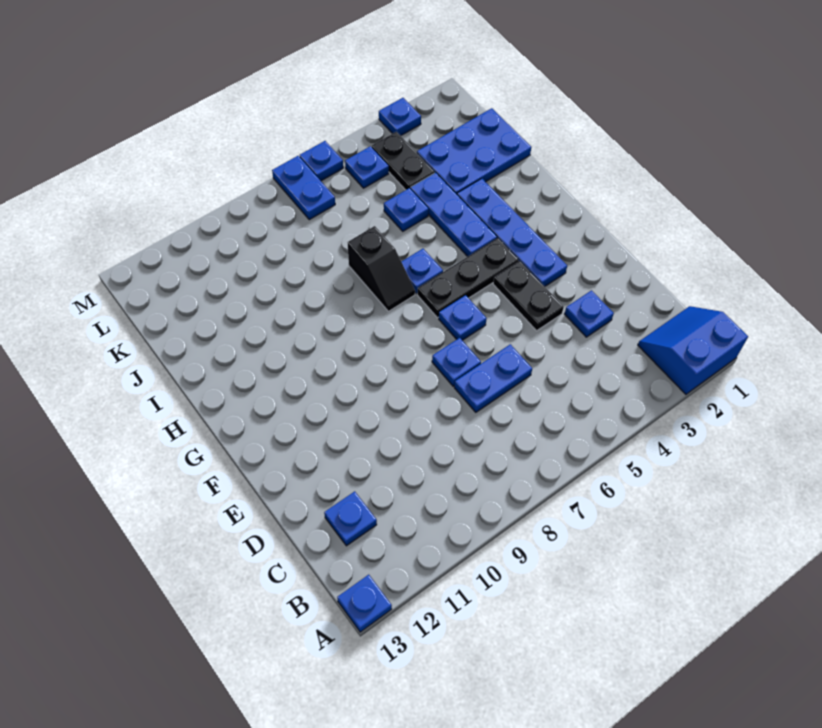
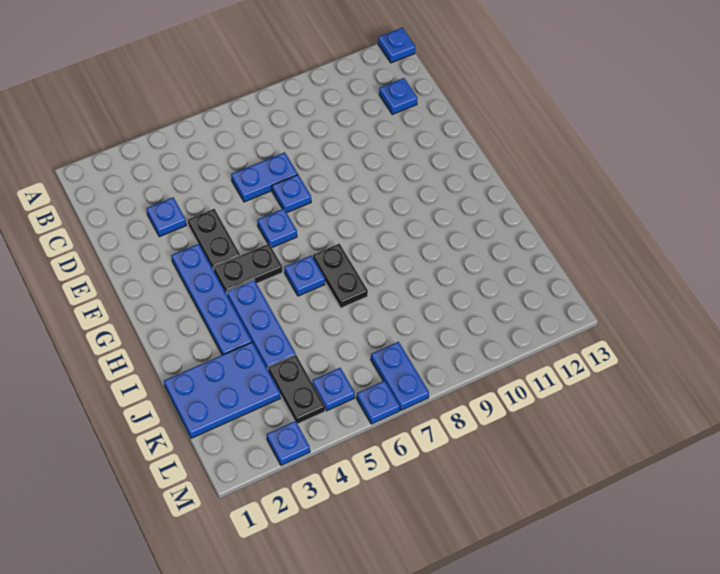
blue 2x2 slope [638,306,748,394] -> none
black 1x3 plate [417,238,519,318] -> black 1x2 plate [213,244,283,294]
black 1x2 slope [347,226,415,311] -> black 1x2 plate [313,244,368,308]
blue 1x1 plate [384,188,429,231] -> none

